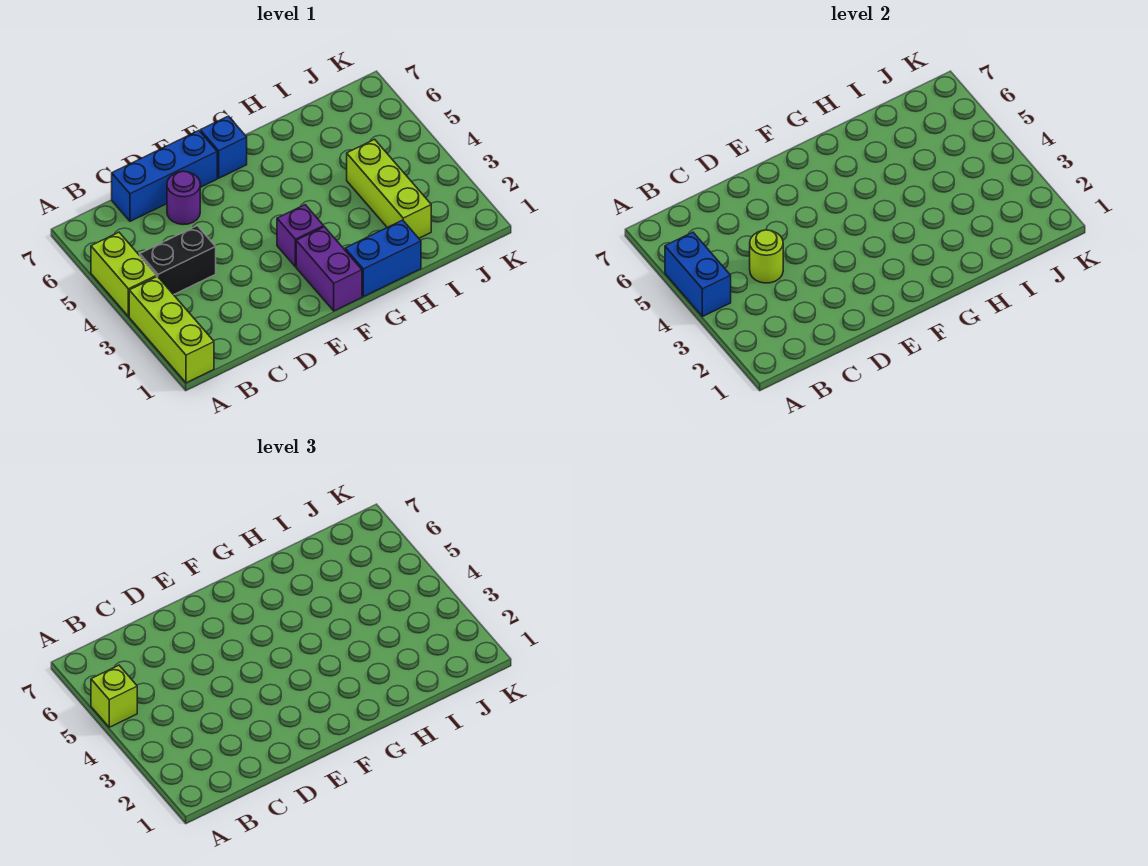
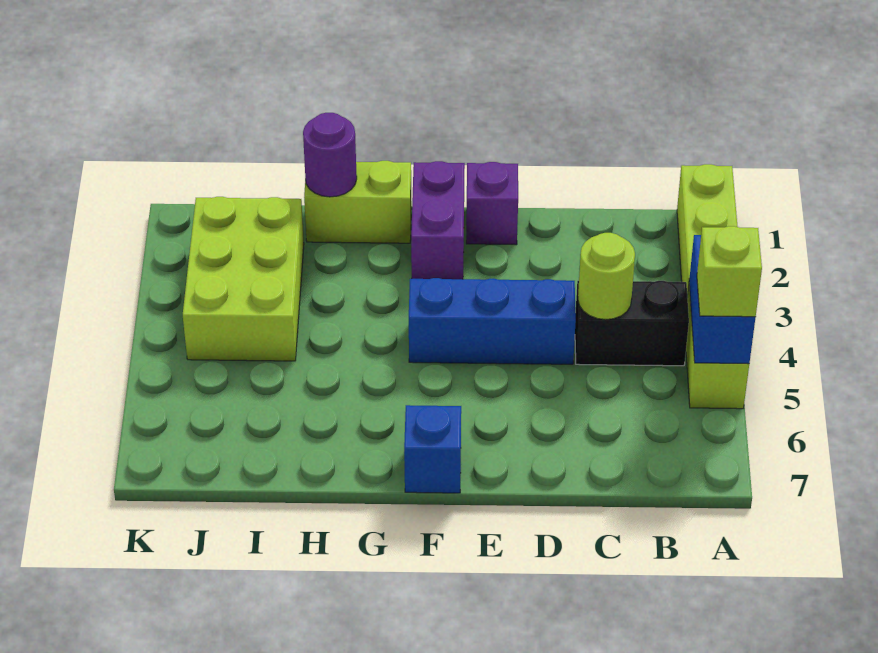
blue 1x3 brick [112,131,217,221] -> blue 1x3 brick moved to [409,278,576,364]
purple 1x1 round brick [167,171,200,225] -> purple 1x1 round brick moved to [303,113,357,197]
purple 1x1 brick [277,205,324,267] -> purple 1x1 brick moved to [466,162,518,245]
blue 1x2 brick [345,220,421,297] -> lime 1x2 brick [304,161,412,243]
lime 1x3 brick [347,139,431,238] -> lime 2x3 brick [183,197,304,361]

